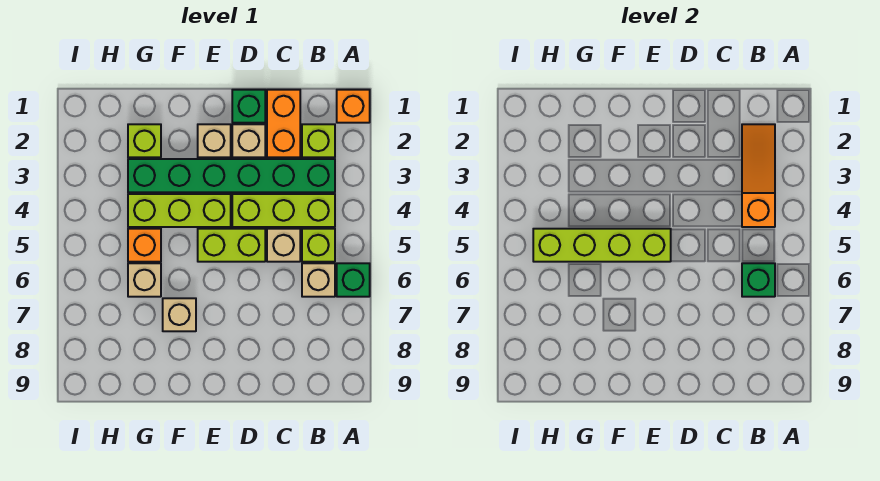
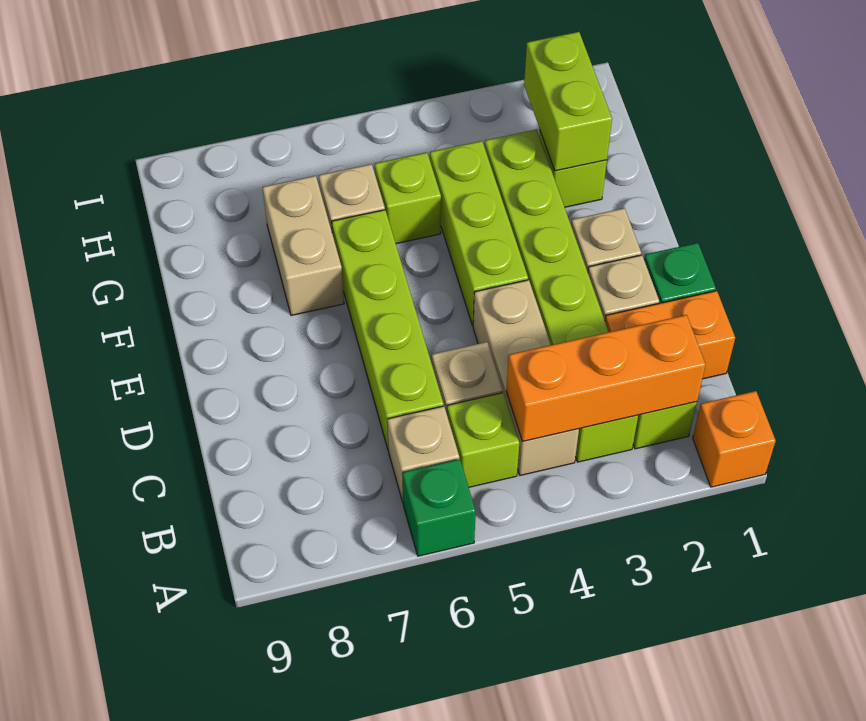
orange 1x3 slope [742,124,775,227] -> orange 1x3 brick [506,315,706,442]
green 1x6 brick [128,159,335,192] -> lime 1x6 brick [485,130,638,462]
lime 1x3 brick [232,194,335,227] -> tan 1x3 brick [473,280,579,475]
green 1x1 brick [742,263,775,297] -> none
lime 1x2 brick [198,229,265,262] -> lime 1x2 brick moved to [524,32,612,171]
lime 1x4 brick [533,229,671,262] -> lime 1x4 brick moved to [332,210,444,451]
tan 1x1 brick [163,298,196,331] -> tan 1x2 brick [262,176,344,315]
orange 1x1 brick [128,229,161,262] -> lime 1x1 brick [375,153,441,244]

